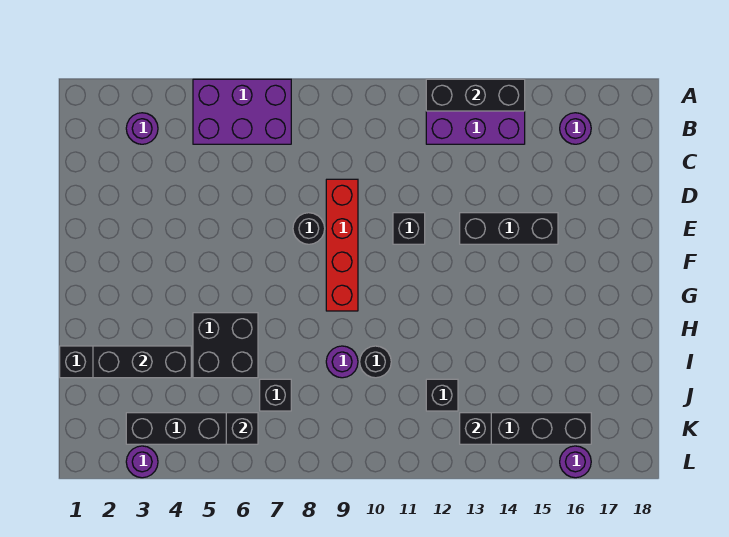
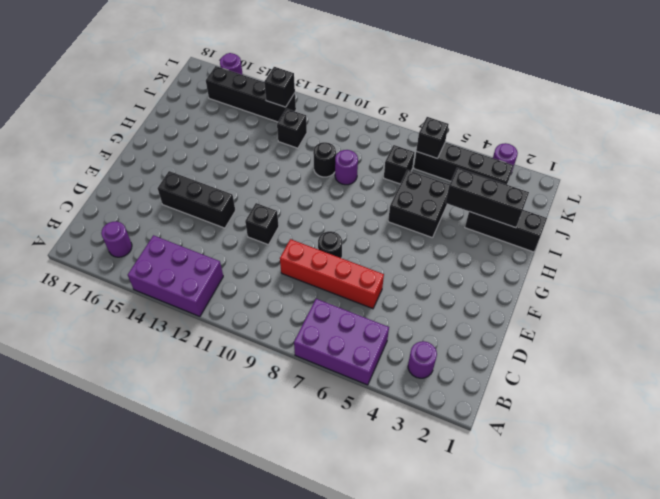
black 1x3 brick [426,79,525,111] -> none
red 1x4 brick [326,179,358,311] -> red 1x4 brick turned to [280,239,384,309]

